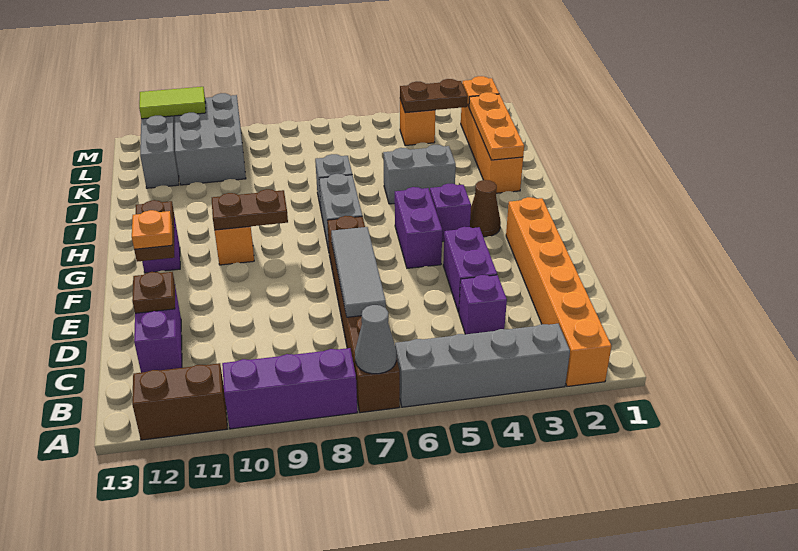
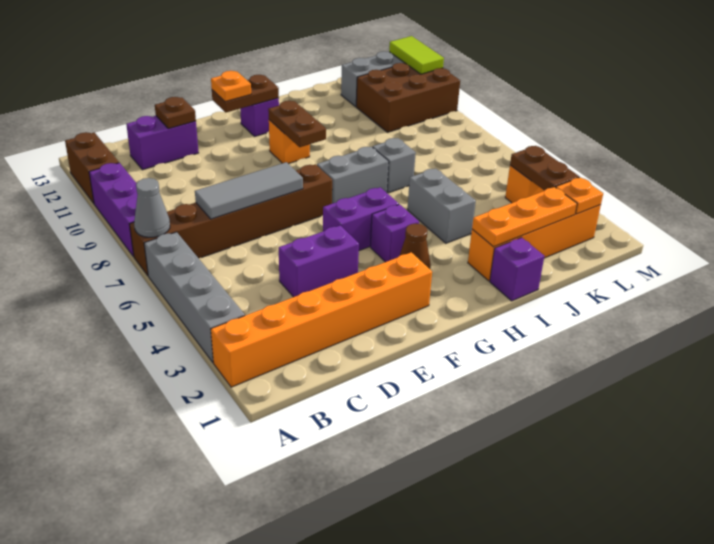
purple 1x1 brick [459,275,507,334] -> purple 1x1 brick moved to [490,238,544,301]
grey 2x3 brick [175,93,246,185] -> brown 2x3 brick [356,63,460,132]

